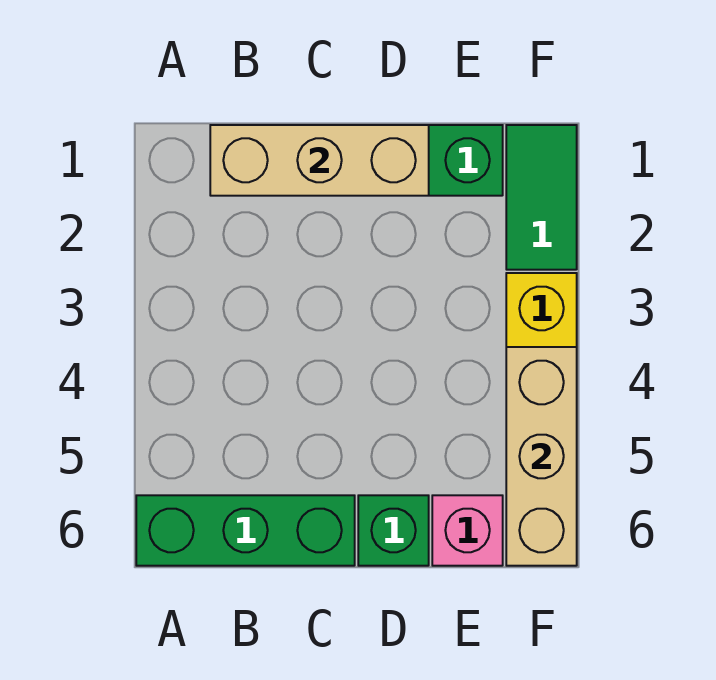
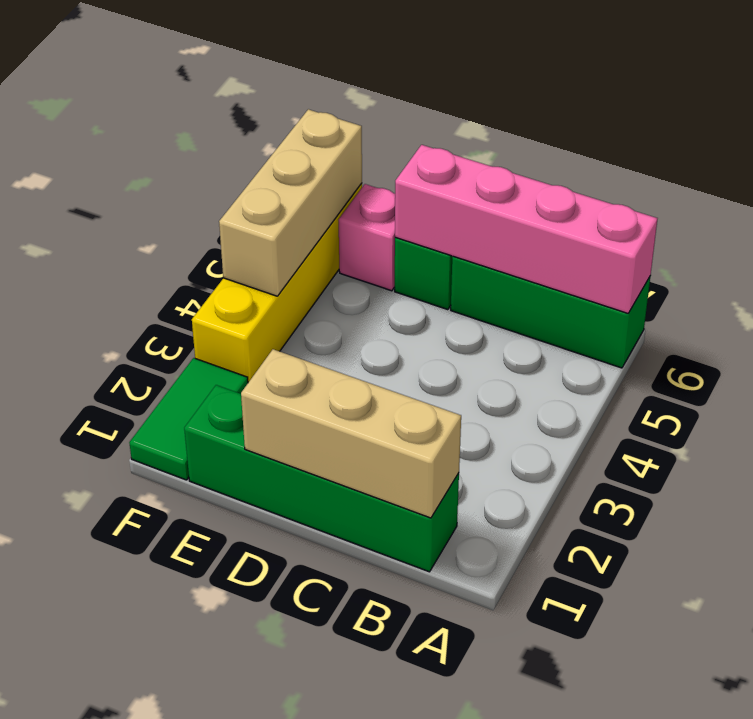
none -> pink 1x4 brick [395,145,658,313]

